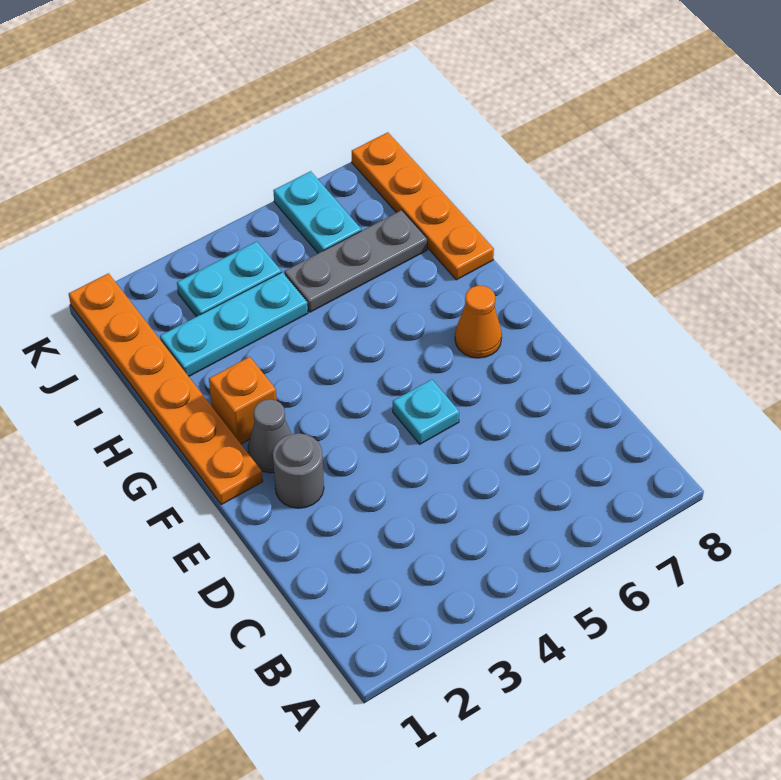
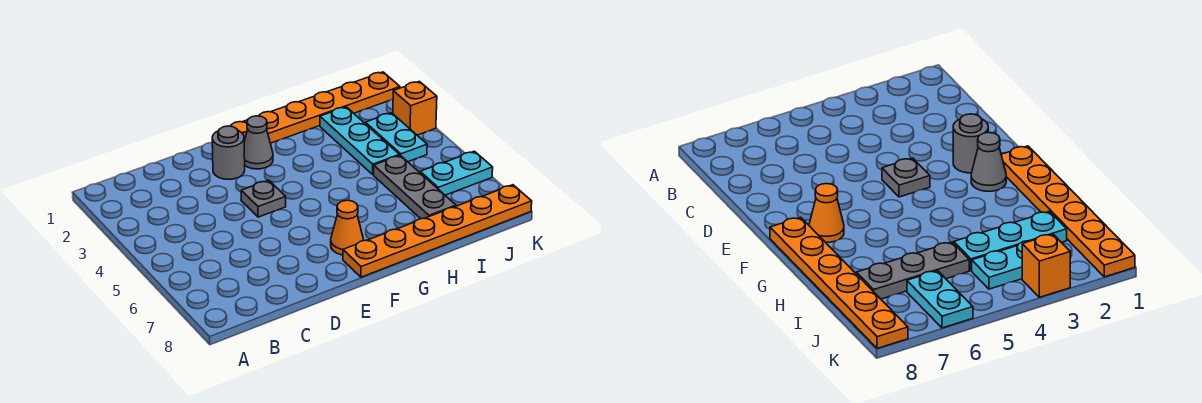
none -> grey 1x1 plate [241,180,286,217]
cyan 1x1 plate [393,379,459,444] -> none
orange 1x1 brick [209,357,277,444] -> orange 1x1 brick moved to [393,81,437,135]
orange 1x4 plate [352,132,494,280] -> orange 1x6 plate [343,185,532,277]

